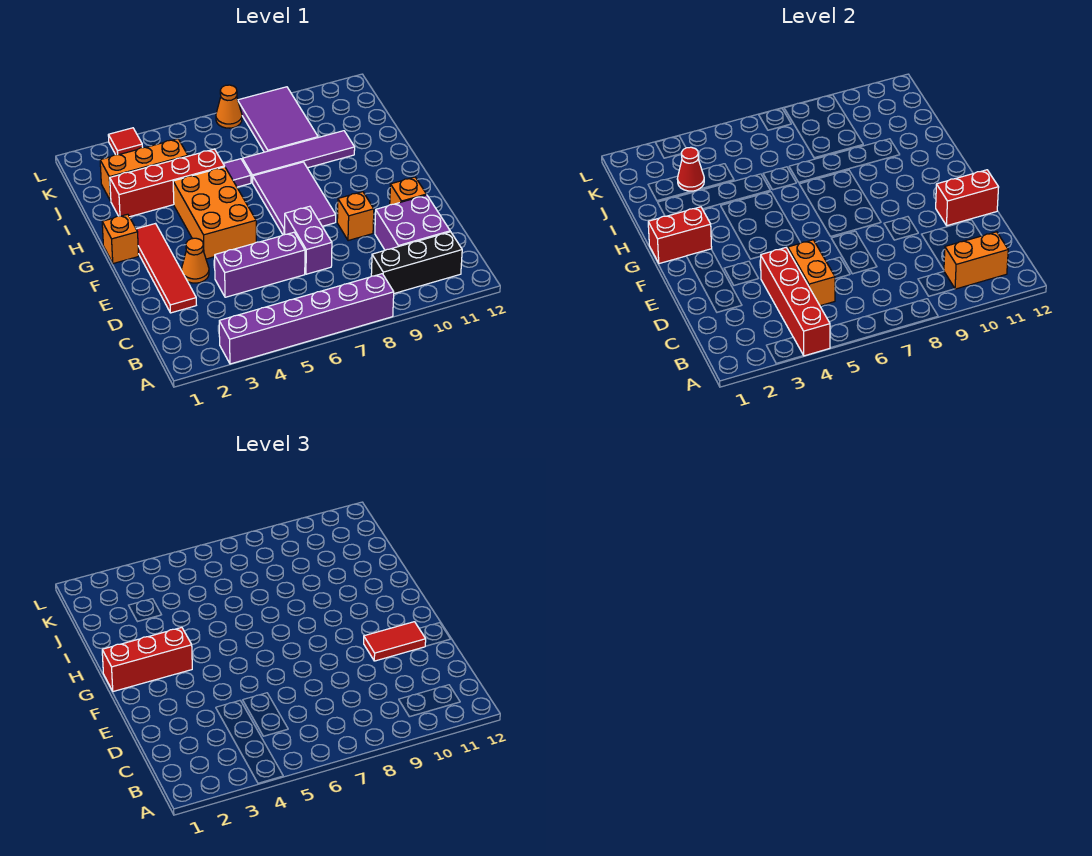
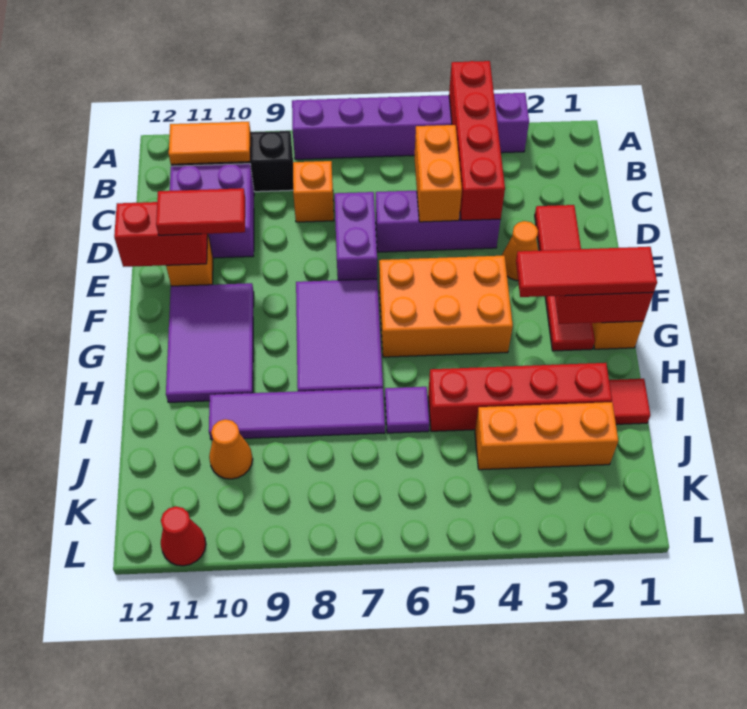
orange 1x2 brick [944,232,1008,289] -> orange 1x2 tile [169,122,251,164]
orange 1x1 brick [337,192,374,241] -> orange 1x1 brick moved to [293,161,334,222]
orange 2x3 brick [173,167,256,259] -> orange 2x3 brick turned to [379,256,513,357]
red 1x3 brick [102,627,192,692] -> red 1x3 tile [516,247,657,297]
red 1x1 cone [677,147,704,191] -> red 1x1 cone moved to [161,506,206,566]
purple 2x3 tile [238,87,318,152] -> purple 2x3 tile moved to [166,283,254,402]
red 1x1 tile [108,128,143,155] -> red 1x1 tile moved to [609,379,650,424]
orange 1x1 cone [216,85,242,128] -> orange 1x1 cone moved to [209,419,253,479]

